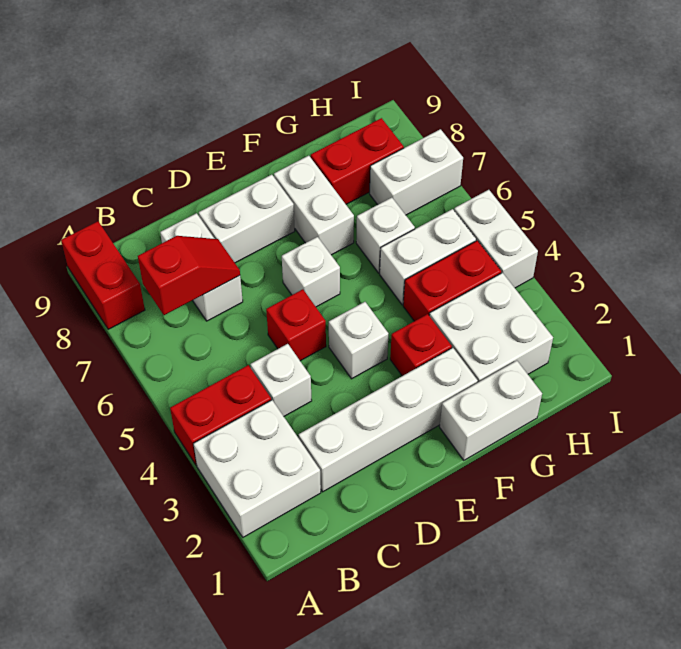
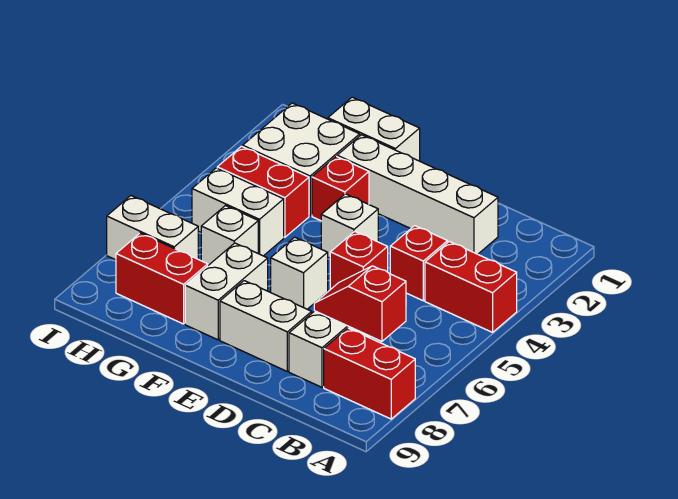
white 2x2 brick [193,400,321,537] -> none
red 1x2 brick [61,221,145,329] -> red 1x2 brick turned to [324,328,415,419]
white 1x1 brick [250,344,312,416] -> red 1x1 brick [390,226,447,301]
white 1x2 brick [454,190,538,288] -> none

